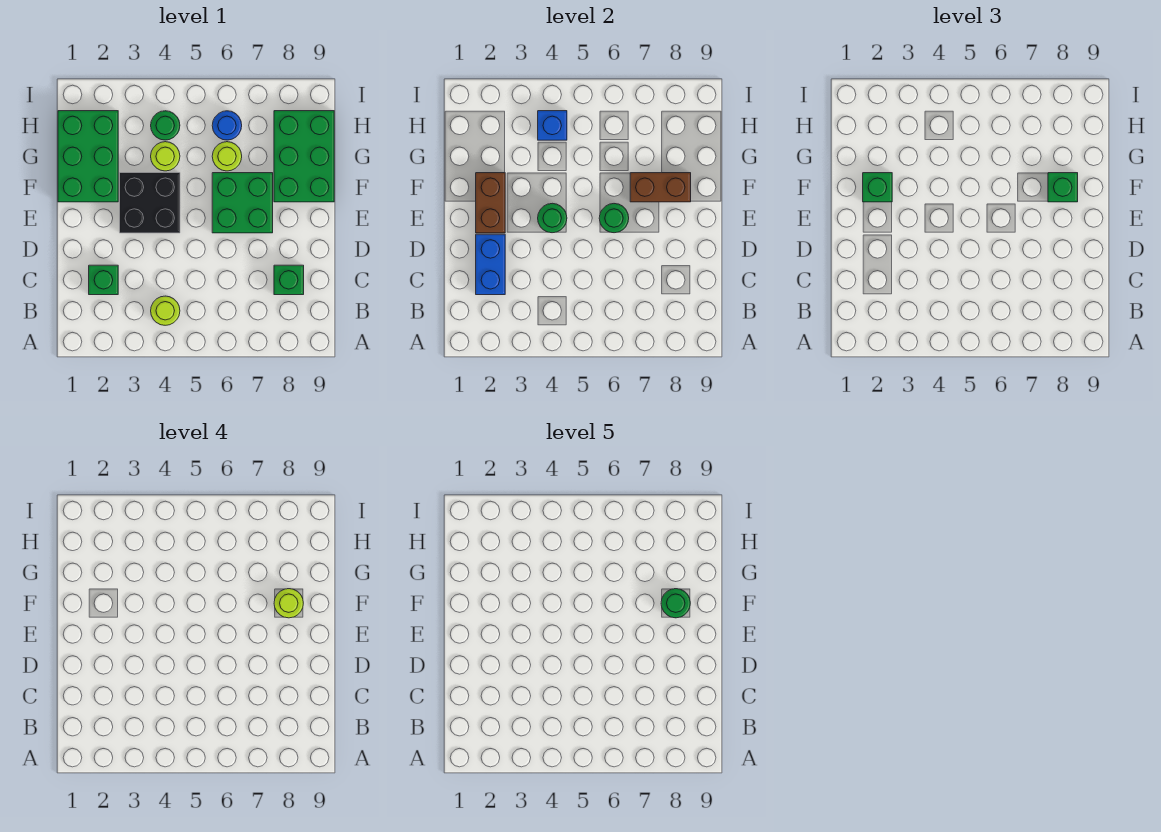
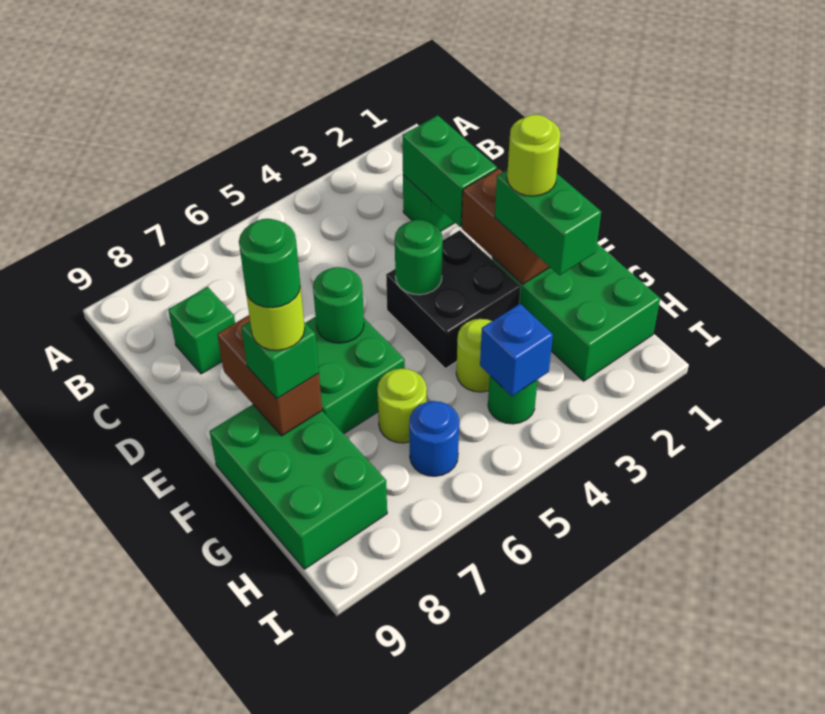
lime 1x1 round brick [151,296,180,325] -> lime 1x1 round brick moved to [507,114,561,196]
blue 1x2 brick [476,234,505,295] -> green 1x2 brick [402,115,497,227]
green 1x1 brick [863,173,892,202] -> green 1x2 brick [495,170,601,275]
brown 1x2 brick [630,173,691,202] -> brown 1x2 brick turned to [217,315,322,436]

